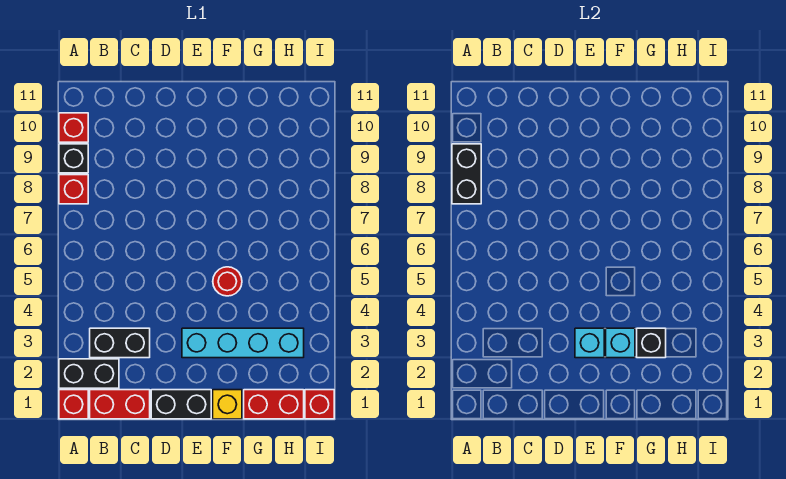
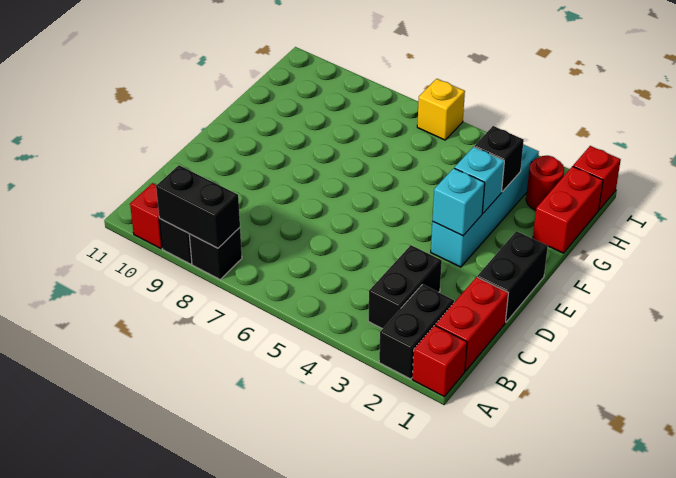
red 1x1 brick [59,175,88,204] -> black 1x1 brick [189,228,242,279]
yellow 1x1 brick [213,390,242,419] -> yellow 1x1 brick moved to [417,79,465,140]
red 1x1 round brick [213,267,242,296] -> red 1x1 round brick moved to [526,155,564,210]

